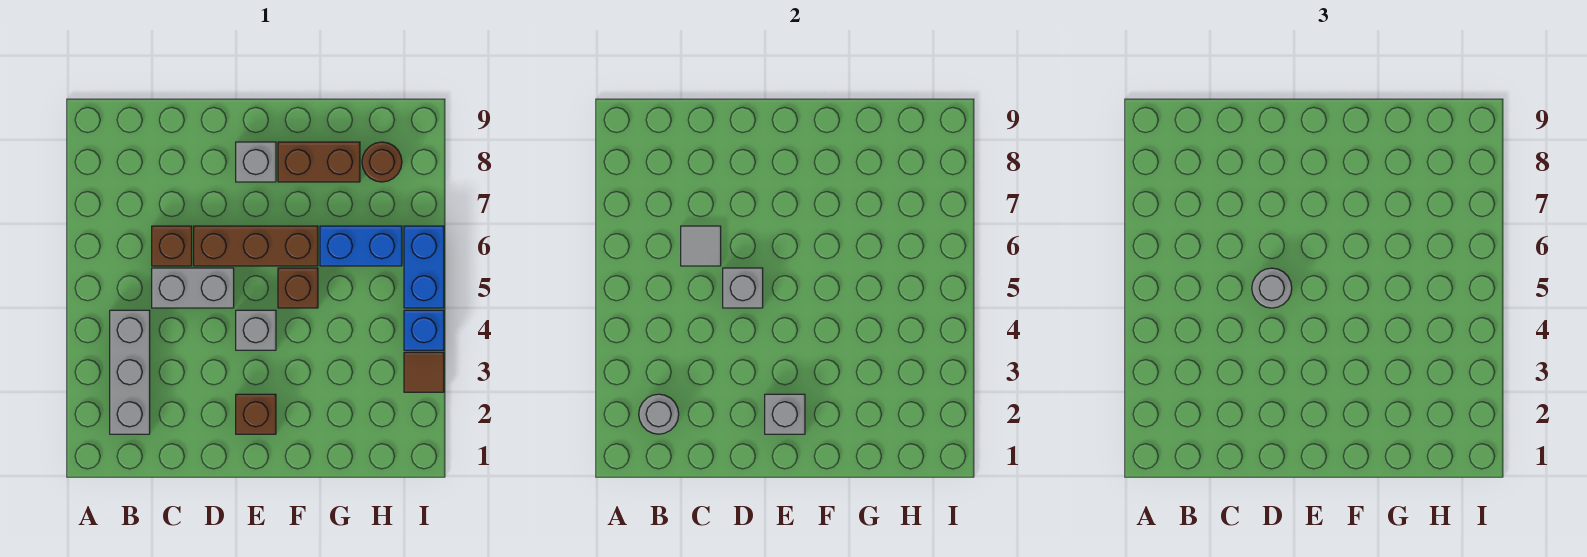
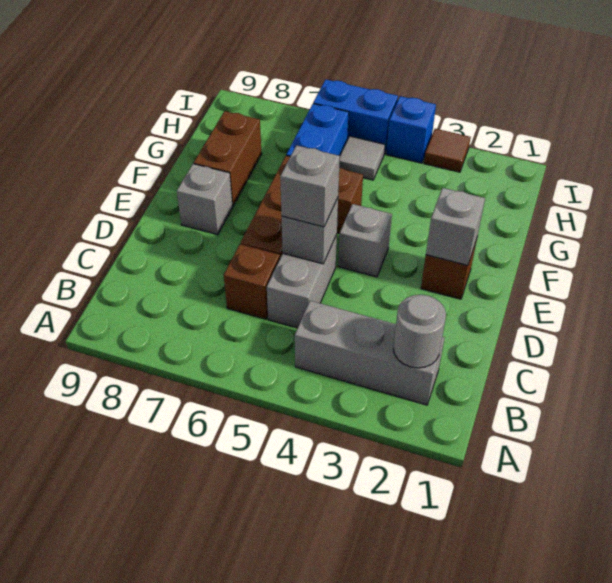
grey 1x1 tile [681,226,721,266] -> grey 1x1 tile moved to [339,136,385,180]
grey 1x1 round brick [1252,268,1292,308] -> grey 1x1 brick [280,145,340,227]
brown 1x1 round brick [362,142,402,182] -> none

